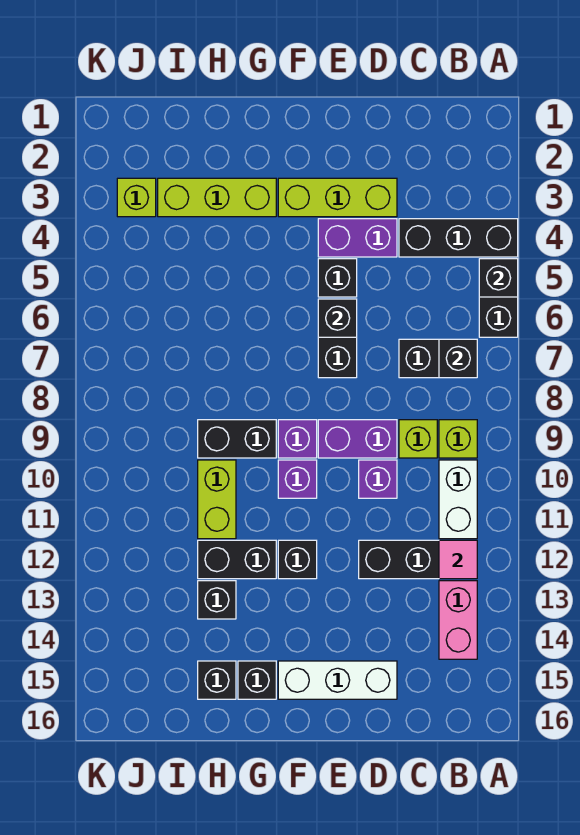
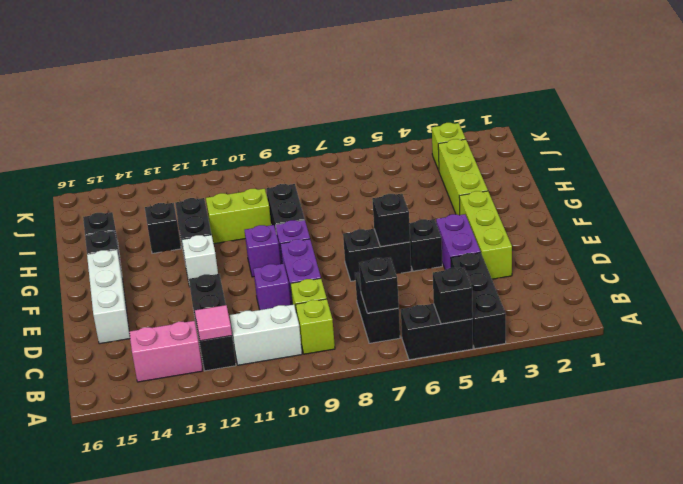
black 1x1 brick [278,540,317,579] -> white 1x1 brick [182,235,218,287]

